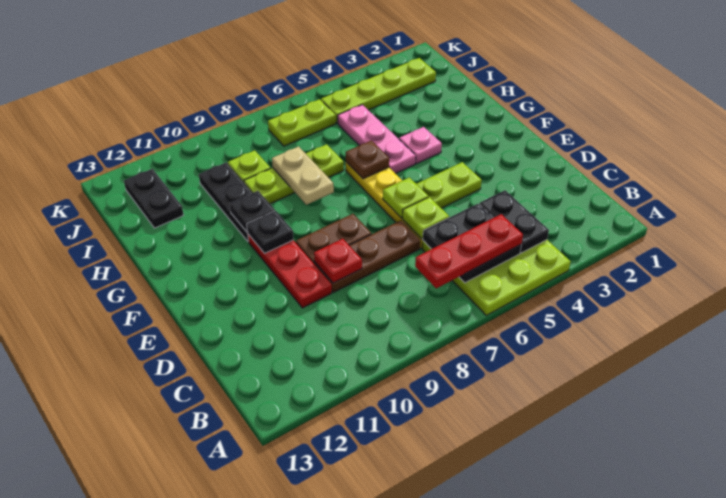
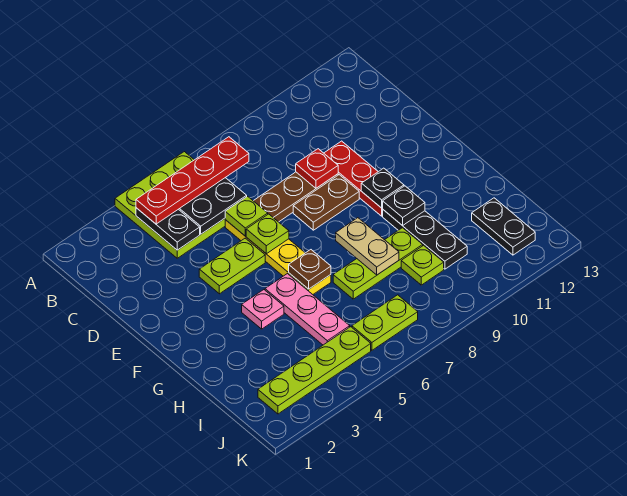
red 1x3 plate [415,214,523,288] -> red 1x4 plate [136,137,249,224]

